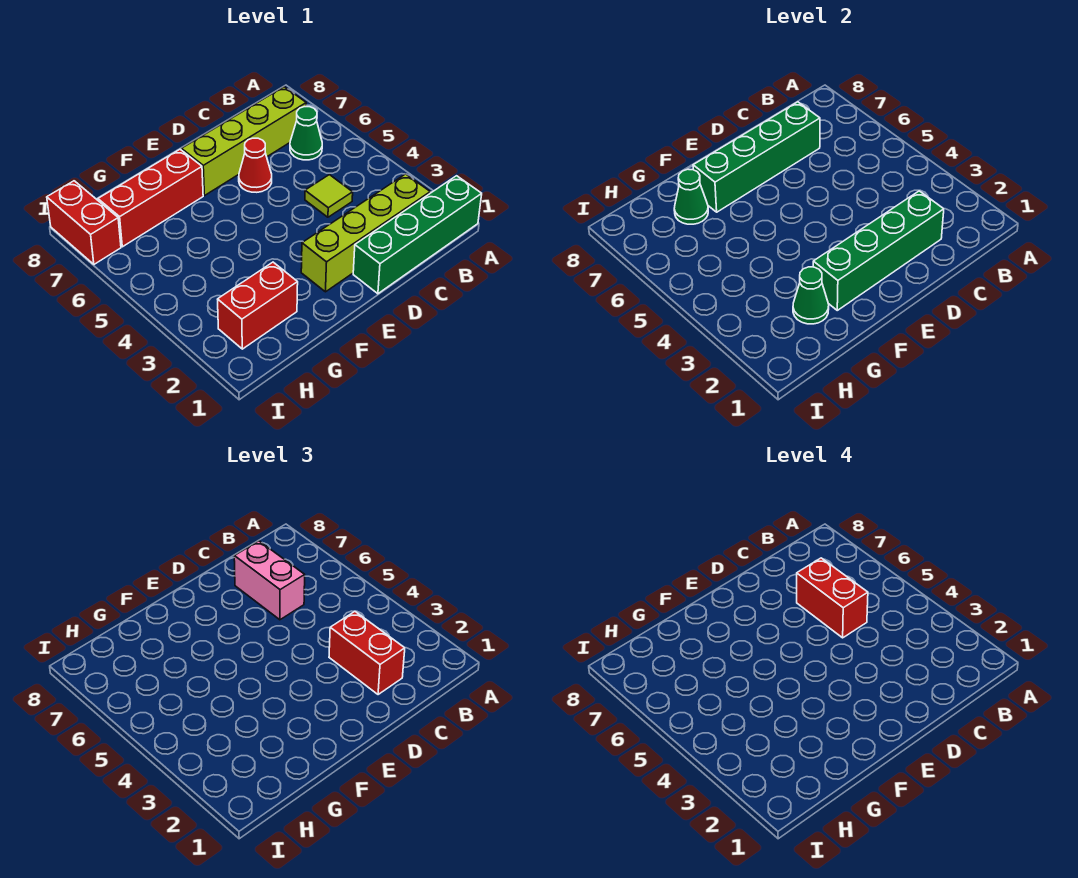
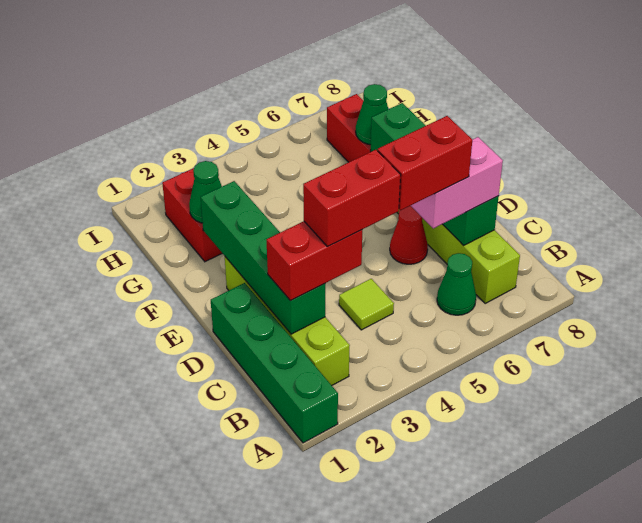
red 1x2 brick [47,181,121,264] -> red 1x2 brick moved to [303,150,401,247]

